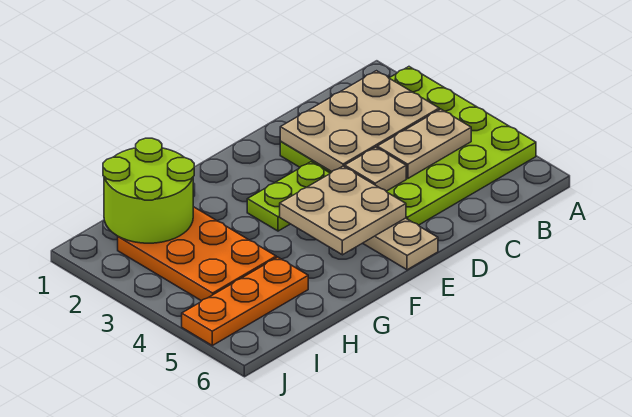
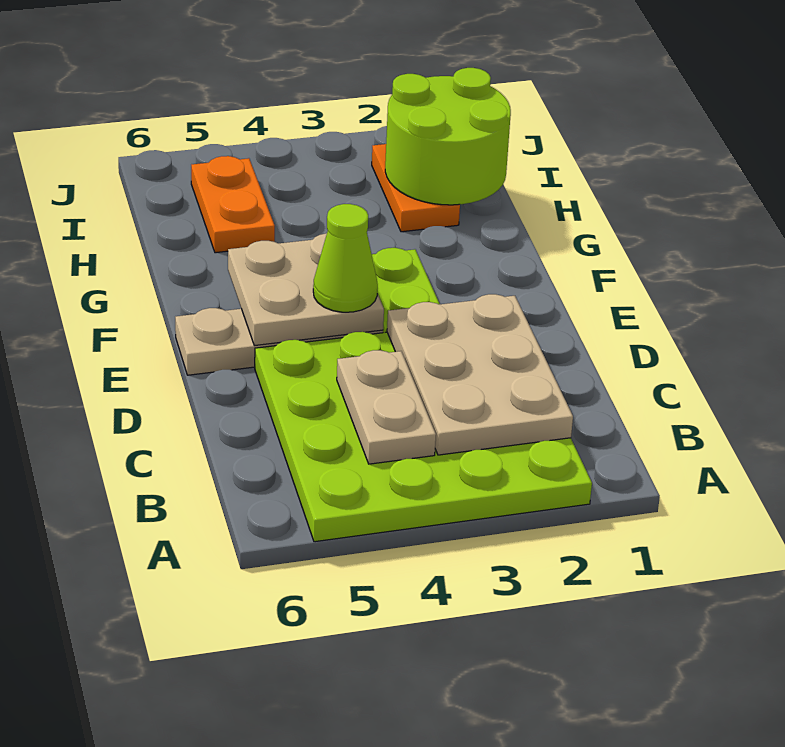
tan 1x1 plate [345,147,406,191] -> none
none -> lime 1x1 cone [313,204,378,312]
orange 2x3 plate [118,207,276,301] -> orange 1x2 plate [372,144,460,232]
orange 1x3 plate [182,257,308,345] -> orange 1x2 plate [191,156,275,253]

